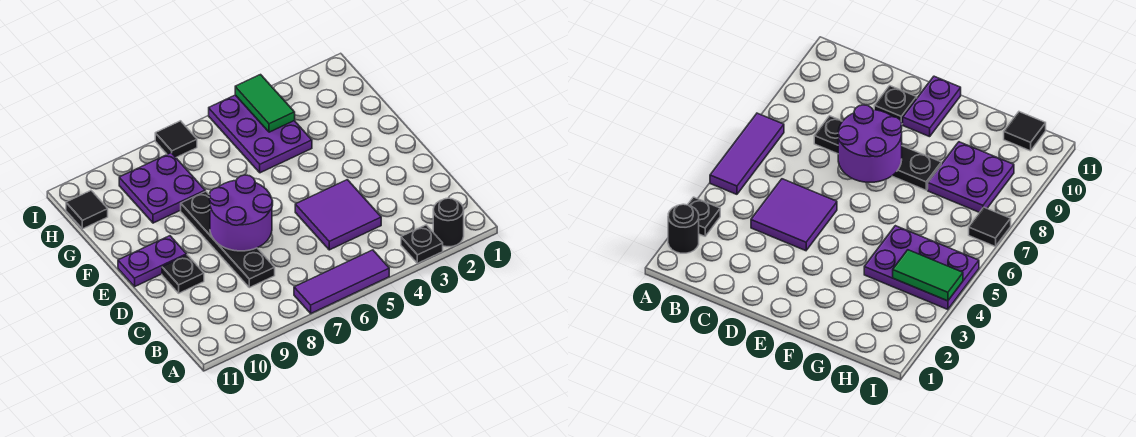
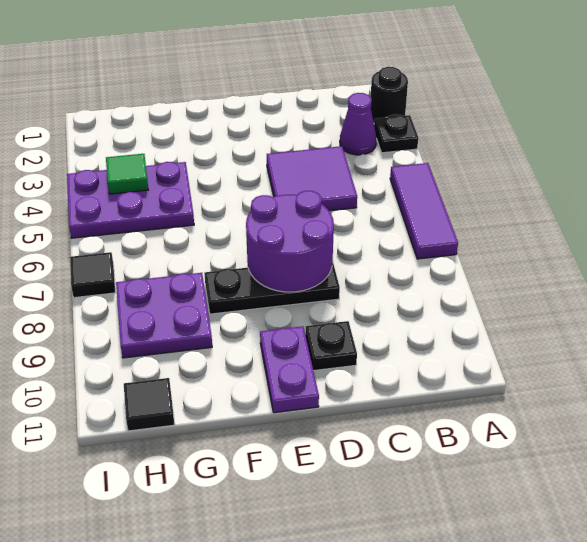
none -> purple 1x1 cone [340,93,376,155]
black 1x4 plate [181,191,275,288] -> black 1x3 plate [204,263,340,314]
green 1x2 tile [235,75,295,132] -> green 1x1 tile [106,154,148,194]

